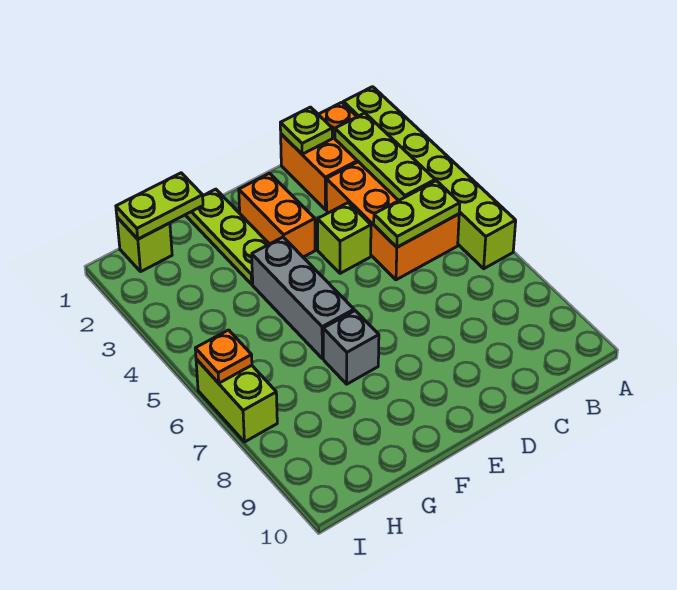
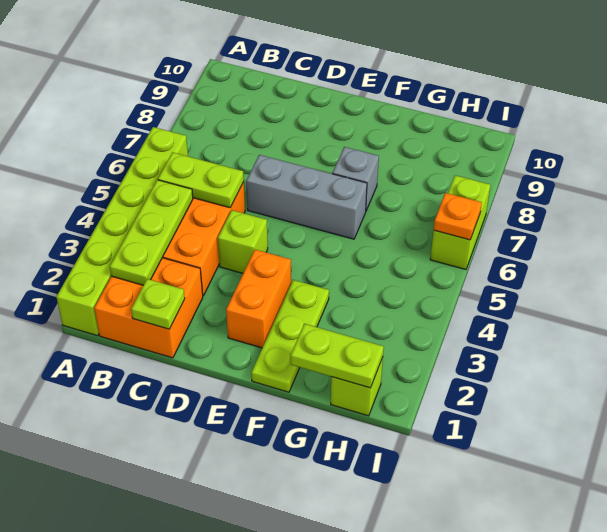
grey 1x3 brick [252,237,354,359] -> grey 1x3 brick turned to [246,155,367,239]

